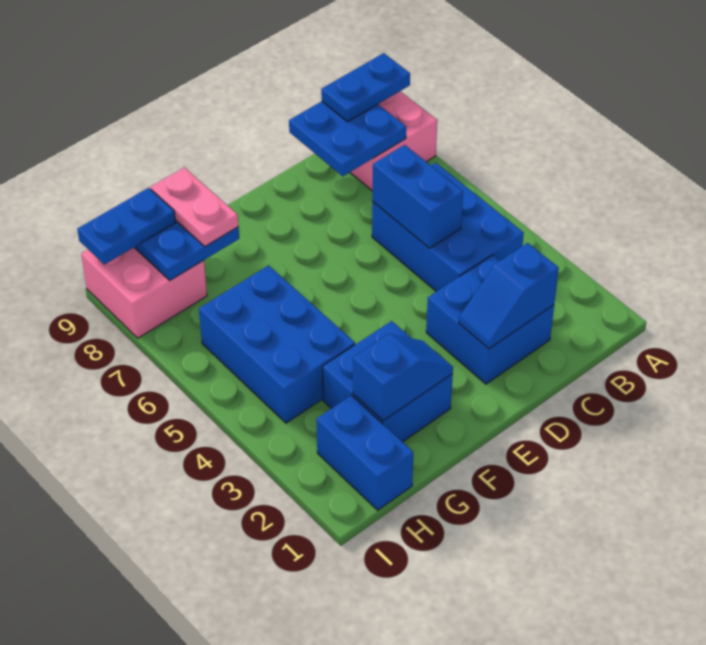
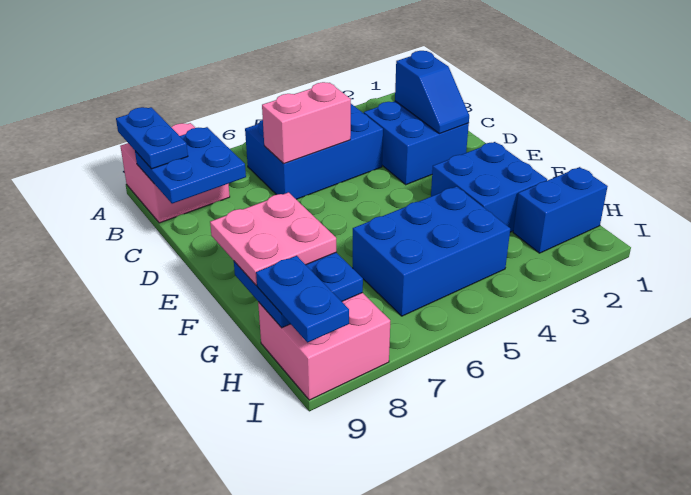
blue 1x2 brick [372,145,463,248] -> pink 1x2 brick [262,82,351,164]
blue 1x2 slope [353,334,453,421] -> none
pink 1x2 plate [151,167,238,246] -> pink 2x2 plate [210,192,336,285]

